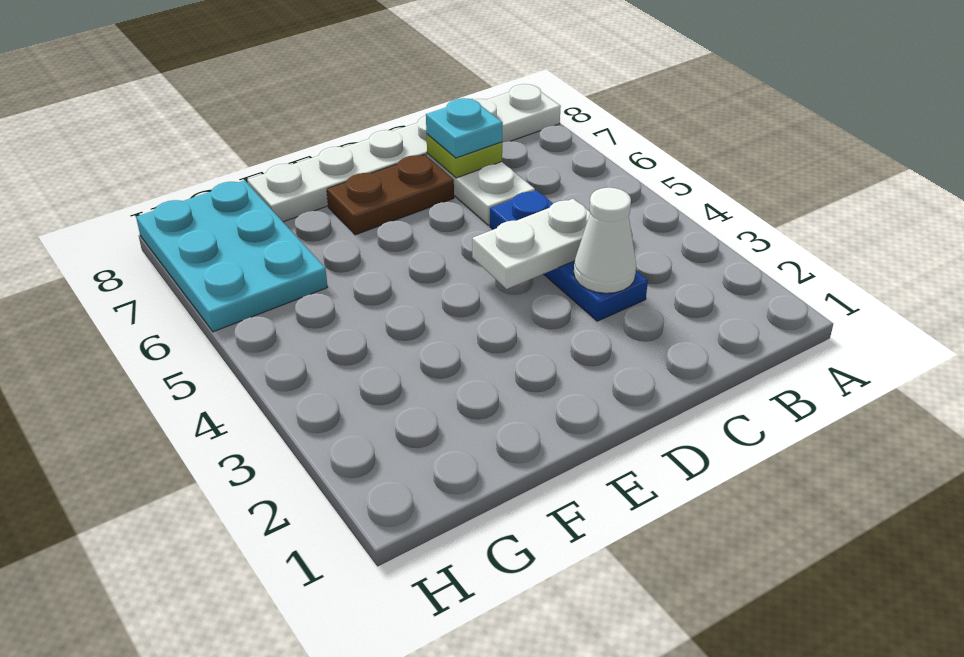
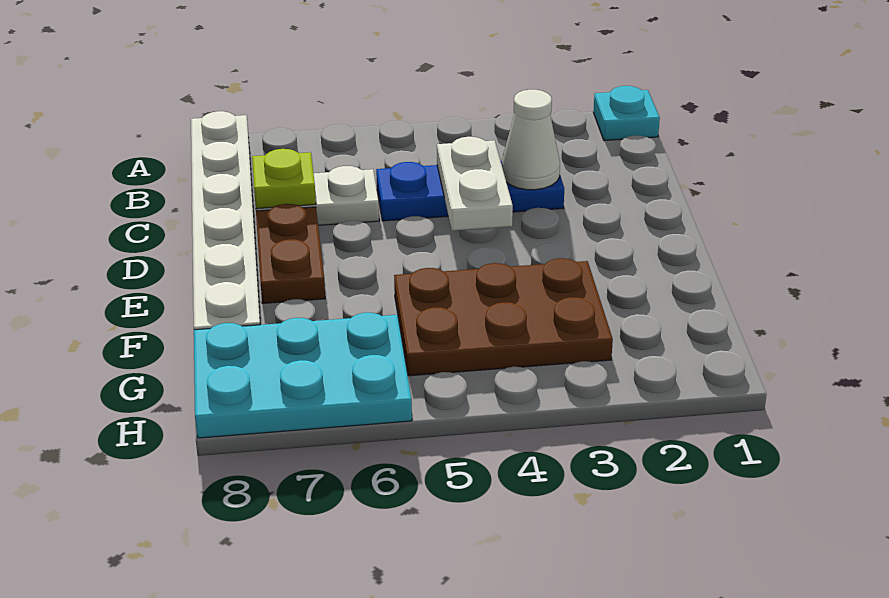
cyan 1x1 plate [426,98,503,158] -> cyan 1x1 plate moved to [593,86,660,141]
none -> brown 2x3 plate [394,258,613,376]

